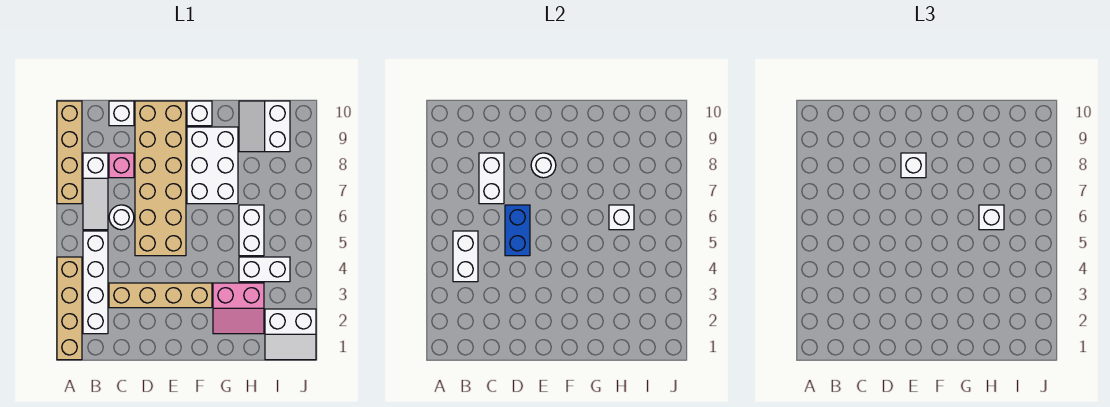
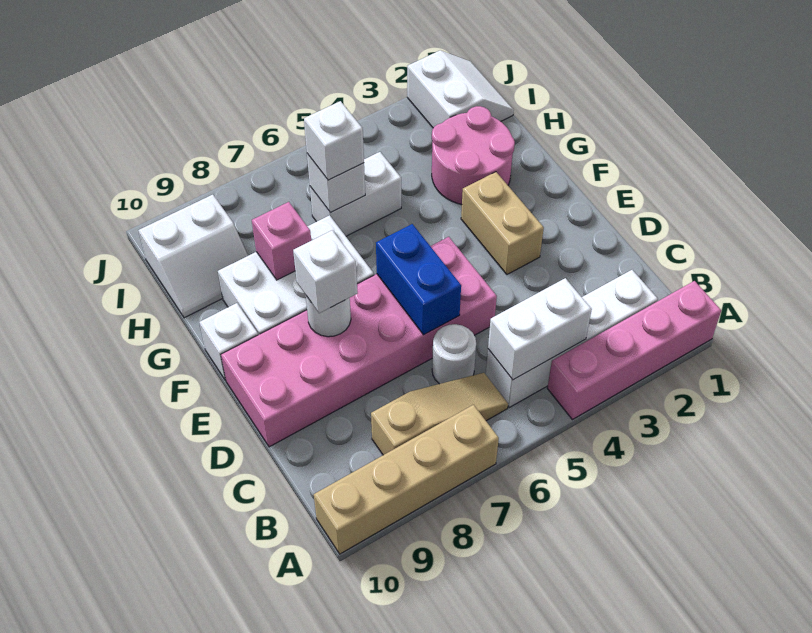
tan 1x4 brick [57,257,82,360] -> pink 1x4 brick [547,281,721,420]
white 1x3 slope [83,153,108,230] -> tan 1x3 slope [371,373,508,455]
tan 1x4 brick [109,283,212,308] -> tan 1x2 brick [461,172,544,274]
white 1x2 brick [479,153,504,204] -> none
pink 1x1 brick [109,153,134,178] -> pink 1x1 brick moved to [252,202,311,280]
white 1x1 brick [109,101,134,126] -> none
tan 2x6 brick [135,101,186,256] -> pink 2x6 brick [221,237,497,447]
blue 1x2 brick [505,205,530,256] -> blue 1x2 brick turned to [376,224,461,335]
pink 2x2 slope [213,283,264,334] -> pink 2x2 round brick [432,106,515,204]
white 1x2 brick [239,257,290,282] -> none

